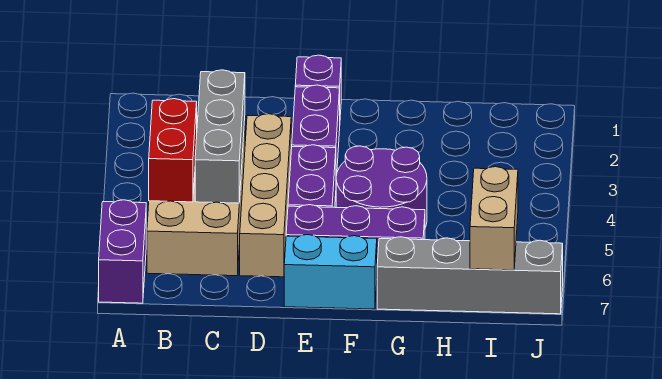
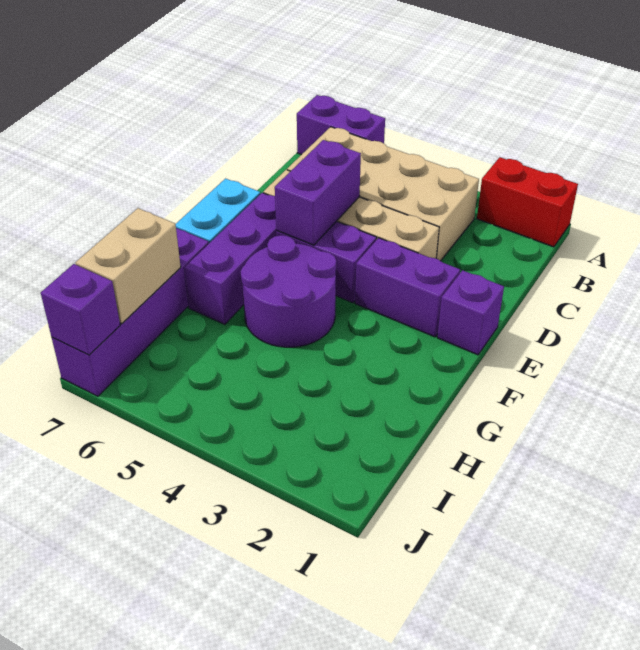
red 1x2 brick [149,99,197,202] -> red 1x2 brick moved to [477,157,578,247]
grey 1x3 brick [195,70,245,203] -> none
none -> purple 1x2 brick [275,140,361,245]
grey 1x4 brick [377,237,563,314] -> purple 1x4 brick [52,228,209,396]
tan 1x2 brick [470,167,518,270] -> tan 1x2 brick turned to [76,208,181,324]
none -> purple 1x1 brick [41,264,120,355]

